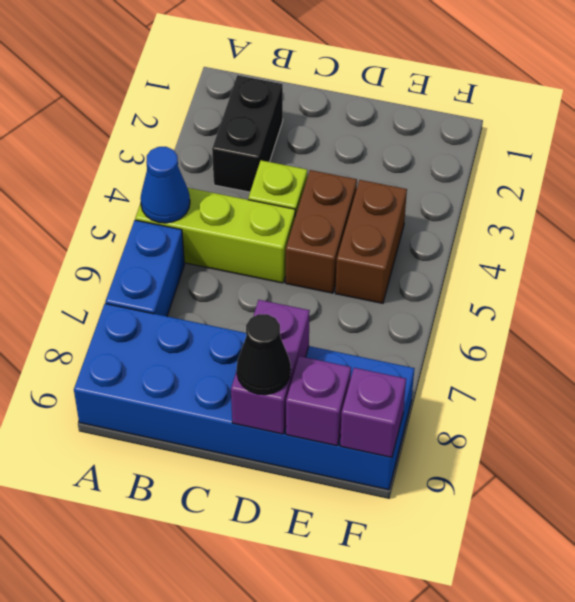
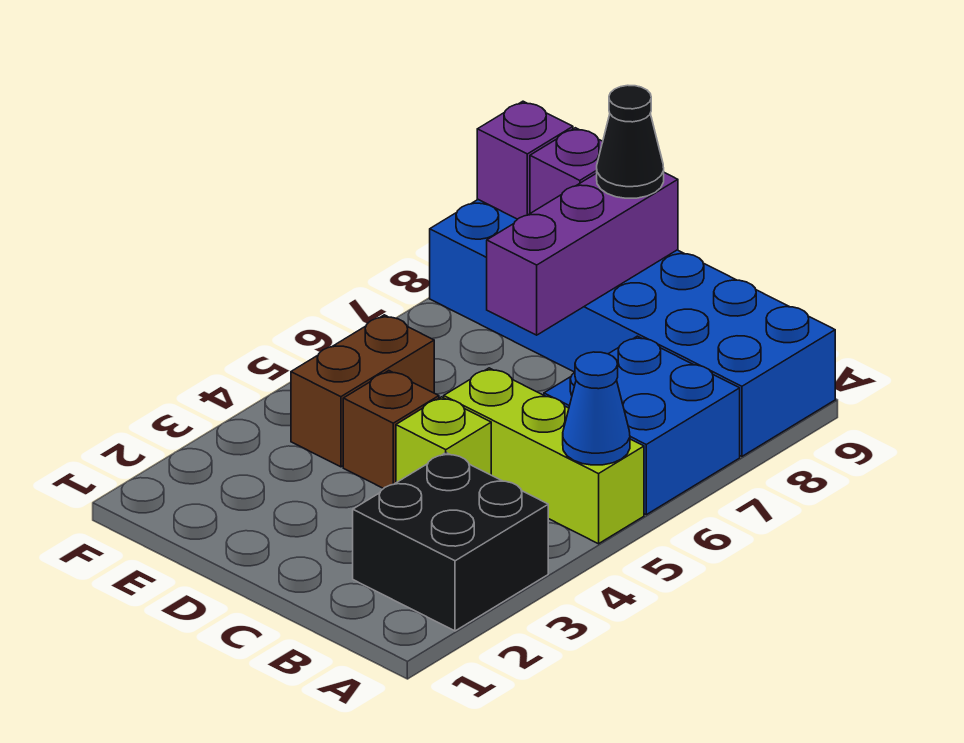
blue 1x2 brick [105,220,184,316] -> blue 2x2 brick [544,336,740,515]
black 1x2 brick [212,75,283,192] -> black 2x2 brick [353,453,548,631]
brown 1x2 brick [286,170,357,293] -> brown 1x1 brick [343,371,439,489]
purple 1x2 brick [231,300,310,434] -> purple 1x3 brick [487,173,678,335]

